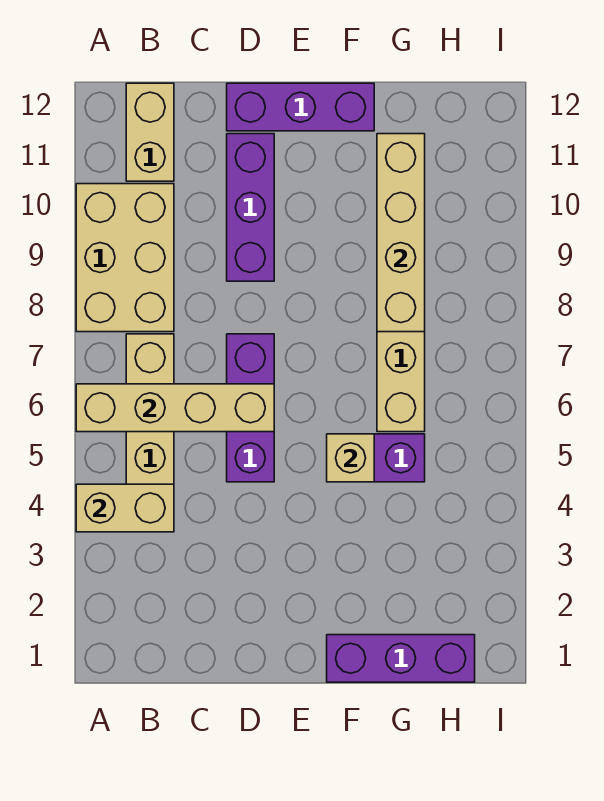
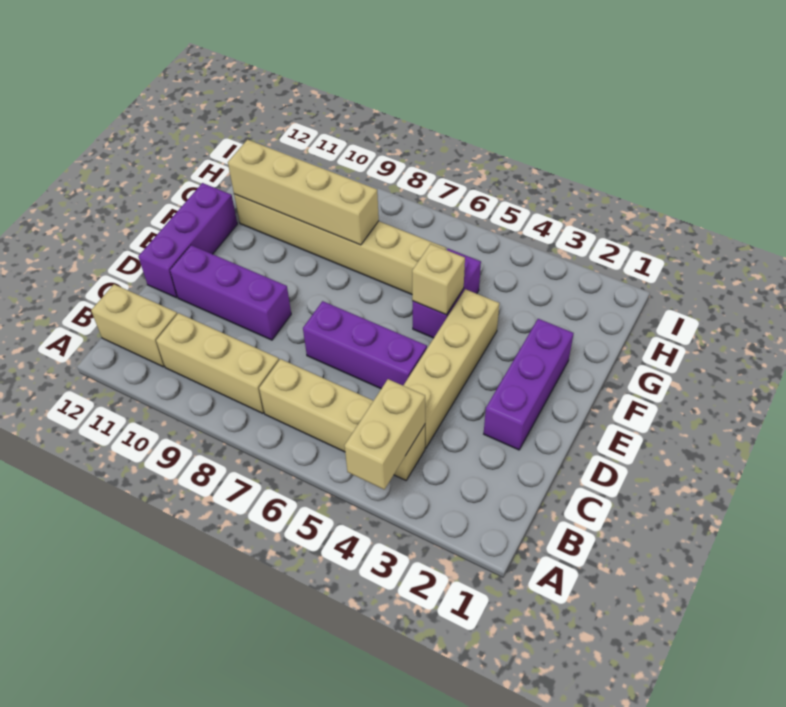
tan 1x4 brick [76,384,274,432] -> tan 1x4 brick moved to [403,289,499,448]
tan 2x3 brick [76,184,174,332] -> tan 1x3 brick [156,313,279,413]
purple 1x3 brick [327,635,475,682] -> purple 1x3 brick moved to [484,319,574,450]

